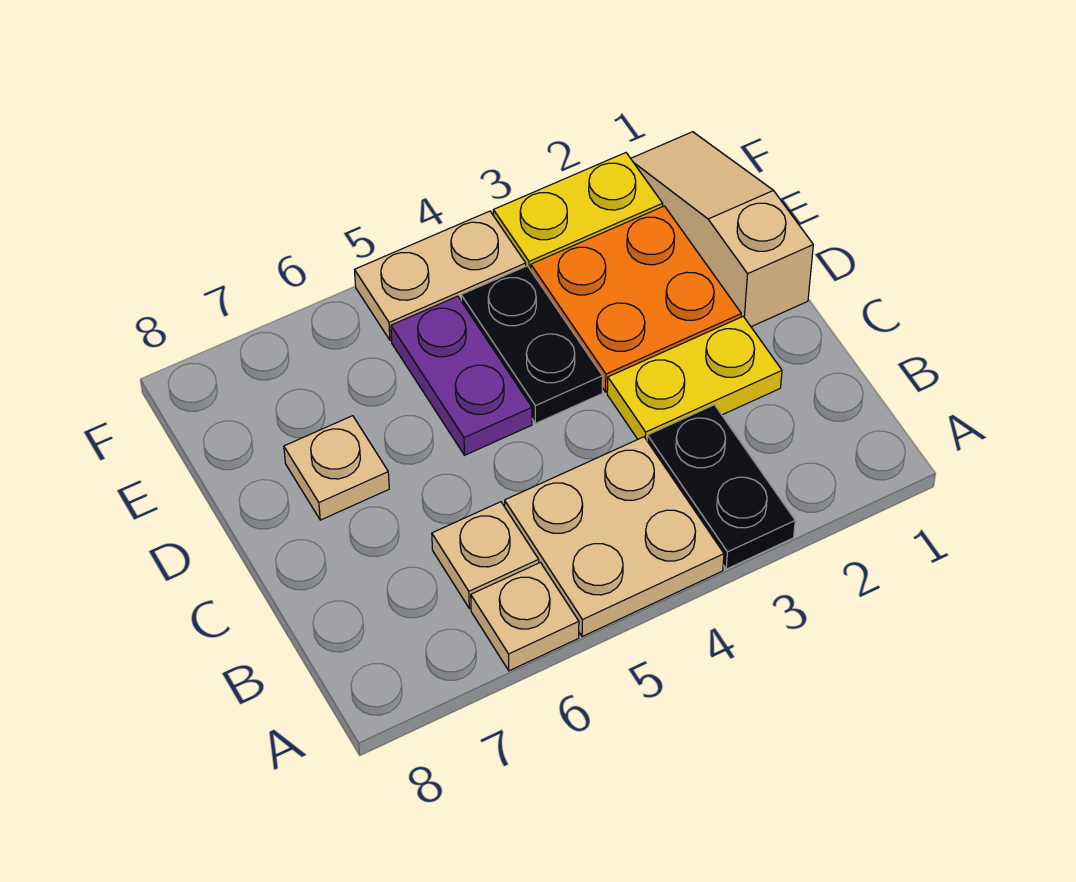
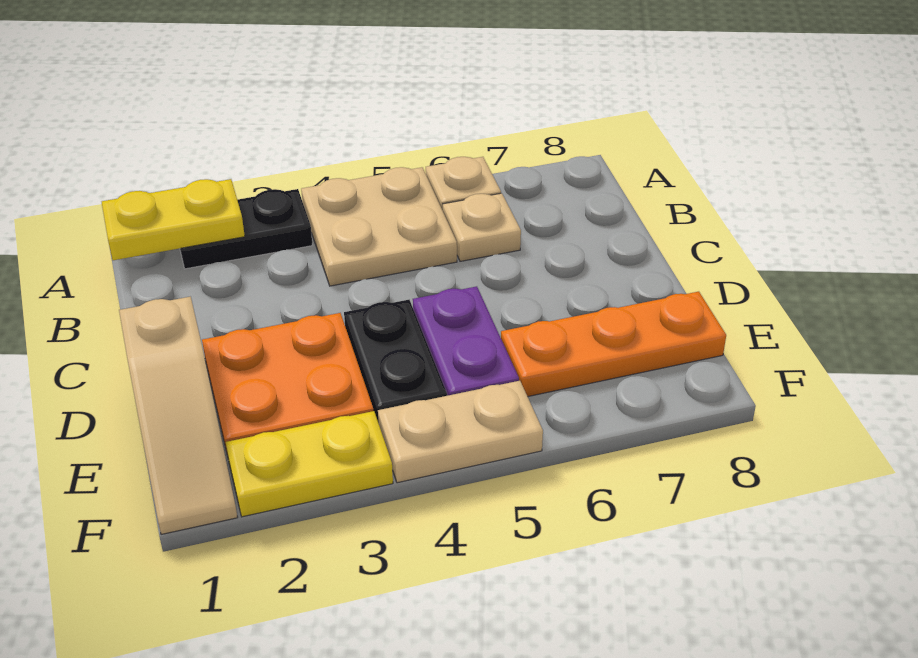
black 1x2 plate [647,405,795,569] -> black 1x2 plate turned to [180,189,312,269]
yellow 1x2 plate [607,317,782,440] -> yellow 1x2 plate moved to [102,179,245,260]
tan 1x1 plate [284,416,389,520] -> none
none -> orange 1x3 plate [501,292,726,397]

